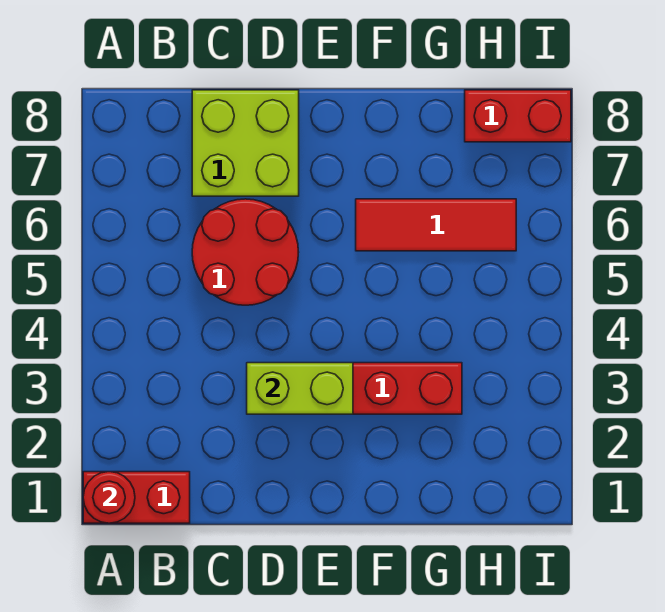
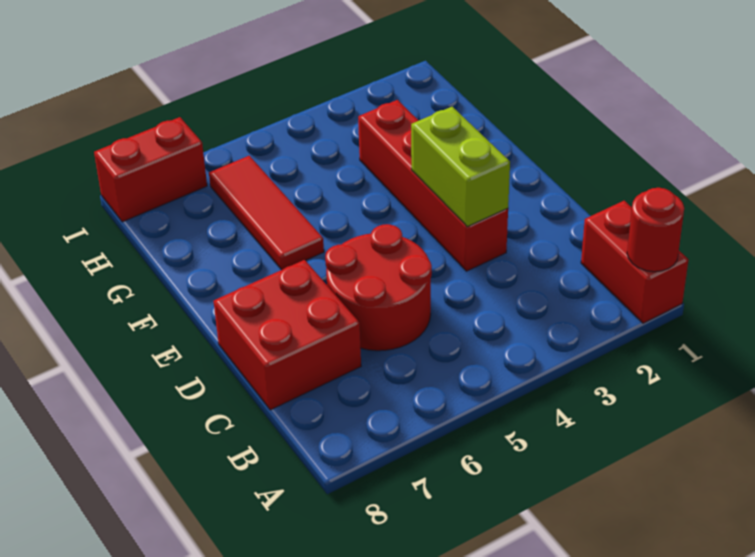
lime 2x2 brick [192,90,299,196] -> red 2x2 brick [214,260,361,410]
red 1x2 brick [465,90,571,142] -> red 1x2 brick turned to [94,117,207,222]

